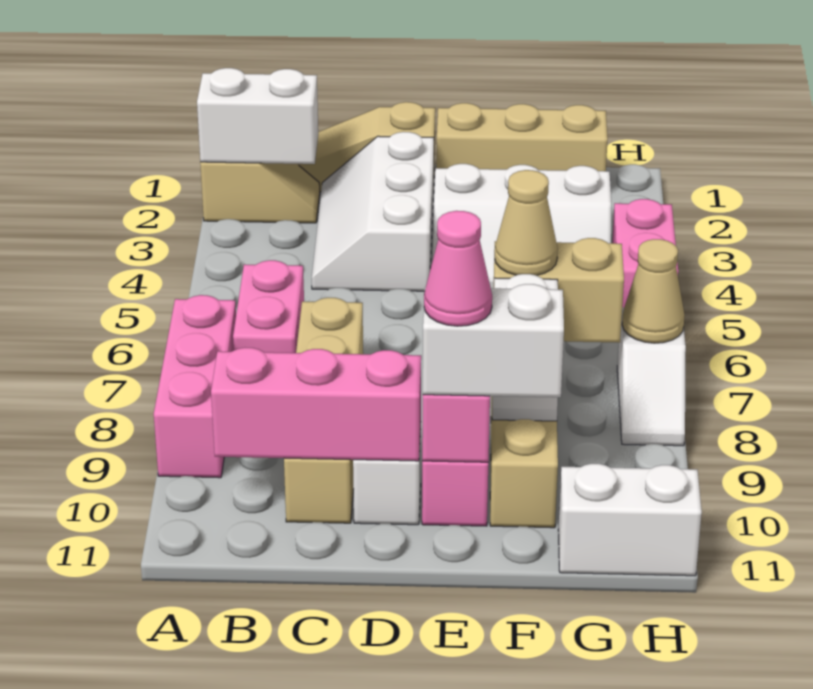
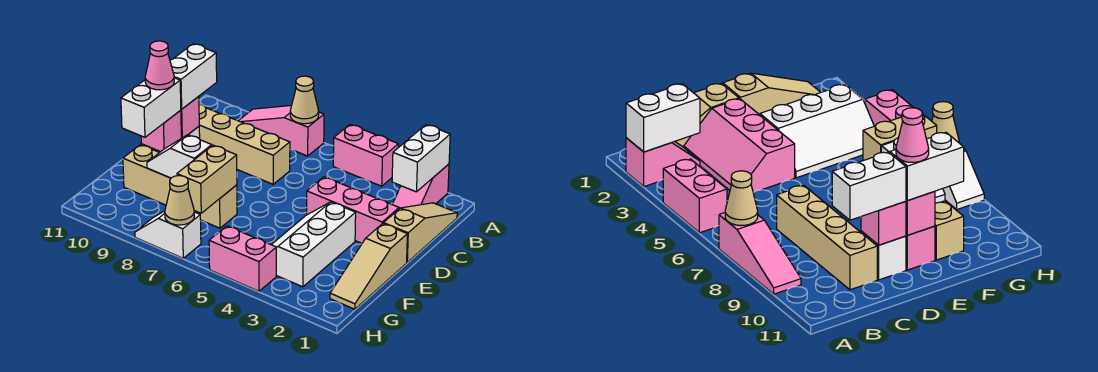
tan 1x2 slope [200,162,320,223] -> pink 1x2 slope [392,164,449,208]
pink 1x3 brick [154,295,236,478] -> pink 1x3 slope [239,105,324,156]
pink 1x2 brick [233,260,304,353] -> pink 1x2 brick moved to [333,125,398,186]
pink 1x3 brick [211,348,421,461] -> pink 1x1 brick [181,96,199,138]
white 2x3 slope [312,132,434,291] -> pink 2x3 slope [307,177,400,243]
tan 1x3 brick [436,103,608,171] -> tan 1x3 slope [330,223,407,309]
tan 1x1 cone [495,170,558,275] -> tan 1x1 cone moved to [290,76,319,124]
white 1x2 brick [558,464,702,576] -> white 1x2 brick moved to [170,44,217,109]

